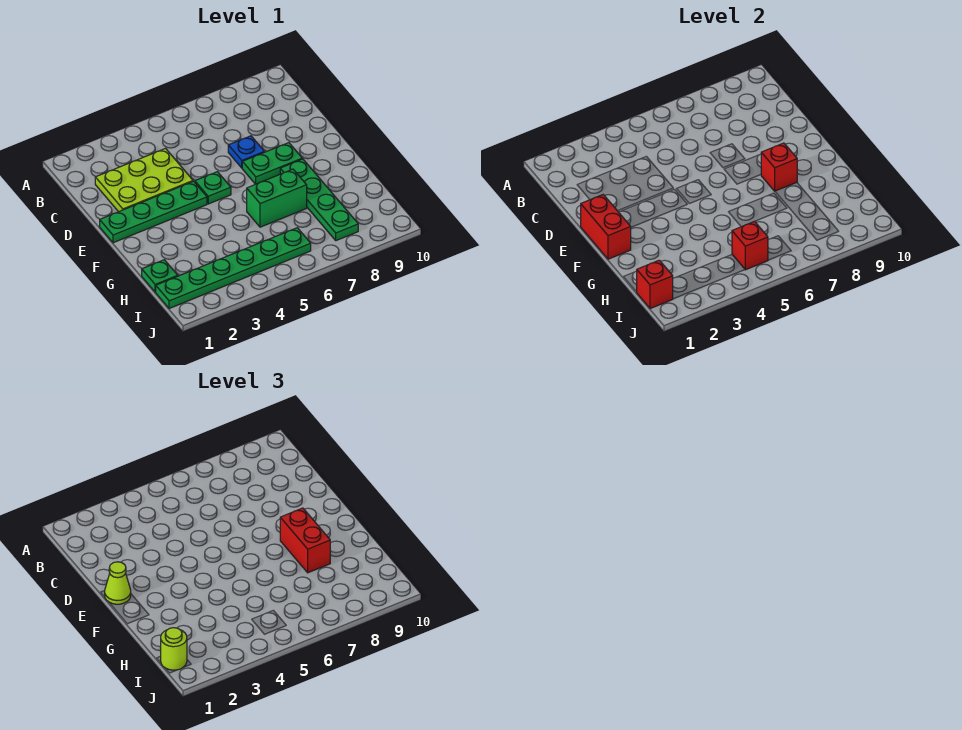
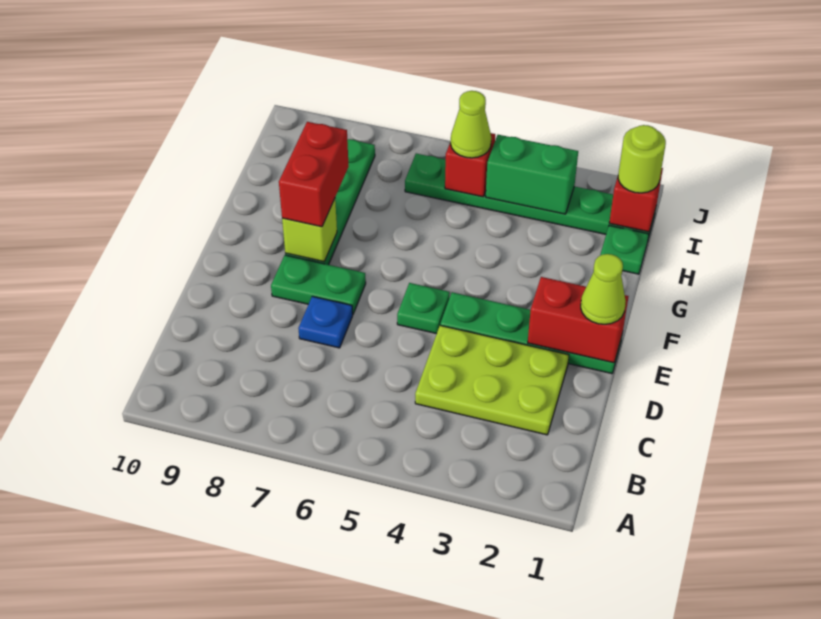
red 1x2 brick [581,195,631,259] -> red 1x2 brick turned to [528,277,629,363]
red 1x1 brick [761,143,797,191] -> lime 1x1 brick [282,199,337,262]
green 1x2 brick [247,169,307,227] -> green 1x2 brick moved to [486,135,578,214]
none -> lime 1x1 cone [451,91,491,158]

